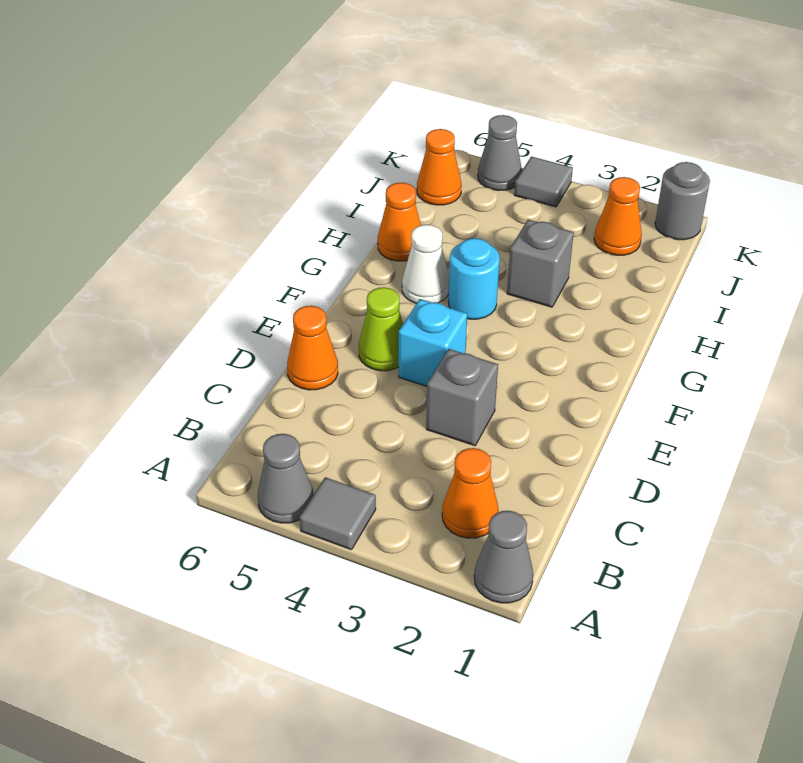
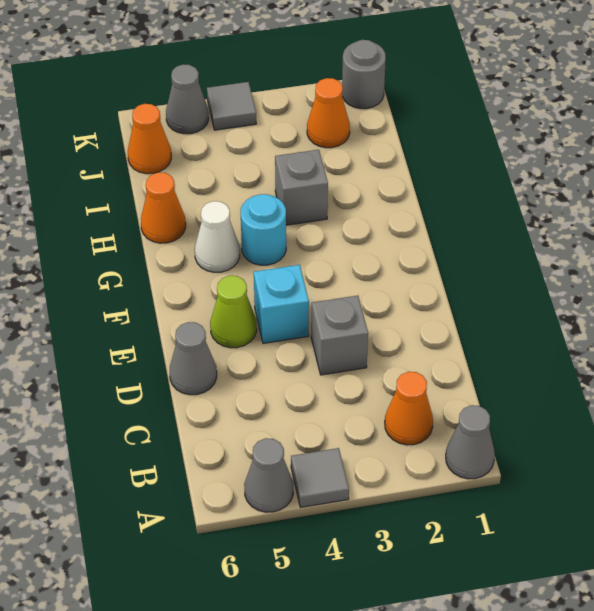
orange 1x1 cone [287,306,338,390] -> grey 1x1 cone [170,322,217,395]

